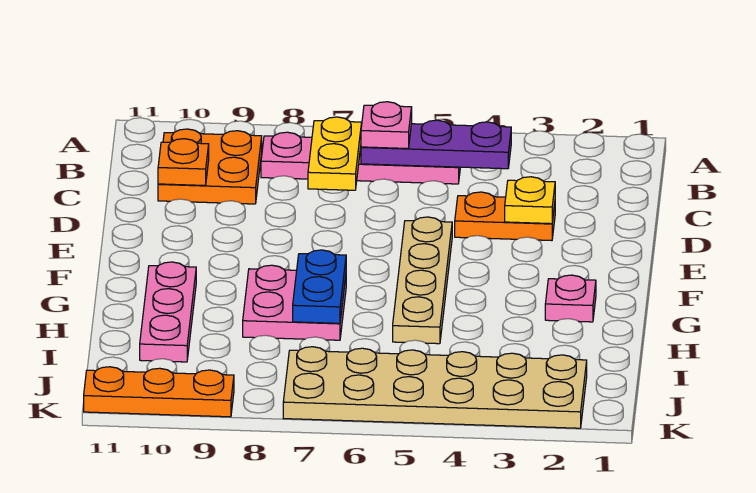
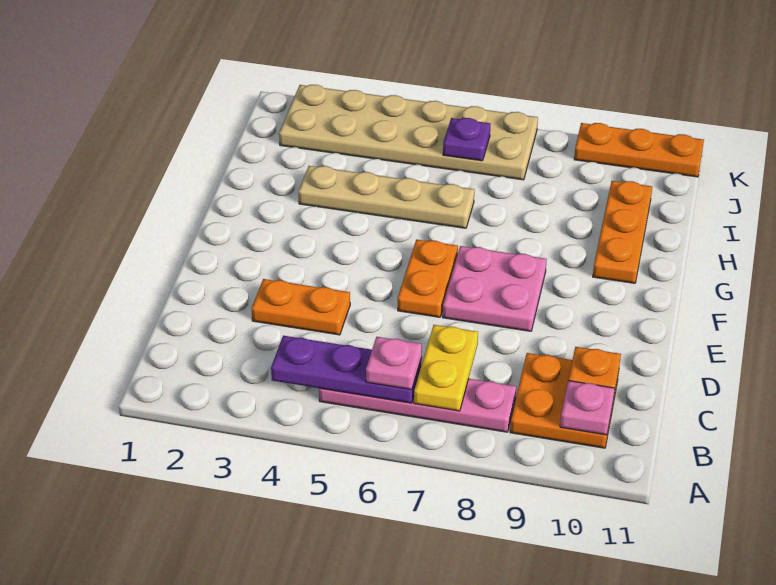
yellow 1x1 plate [505,177,555,224] -> none
tan 1x4 plate [393,217,452,344] -> tan 1x4 plate turned to [298,166,474,228]
none -> orange 1x2 plate [398,240,458,317]
pink 1x1 plate [545,275,596,322] -> pink 1x1 plate moved to [560,381,615,435]
pink 2x2 plate [243,265,346,340] -> pink 2x2 plate moved to [443,246,547,331]
blue 1x2 plate [293,250,346,323] -> none
pink 1x3 plate [140,262,196,362] -> orange 1x3 plate [593,181,652,283]
none -> purple 1x1 plate [443,118,490,161]

